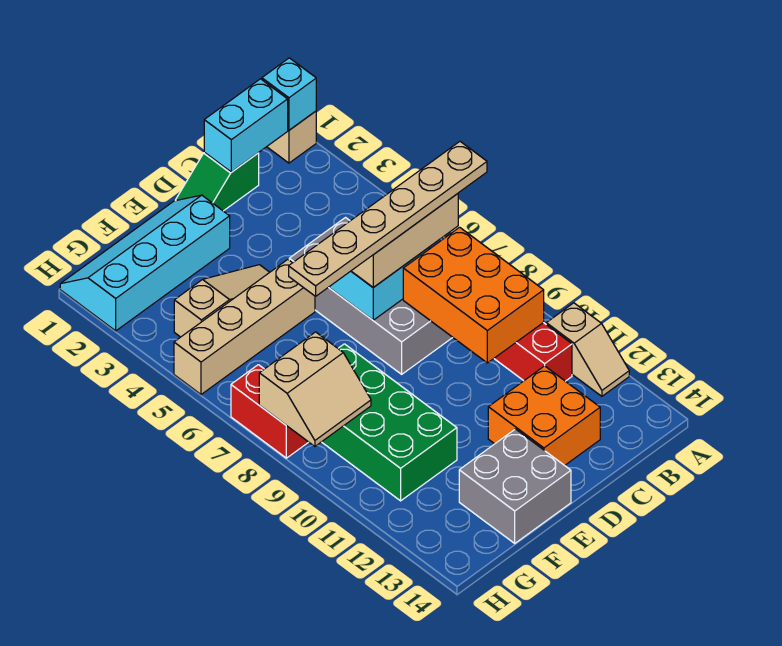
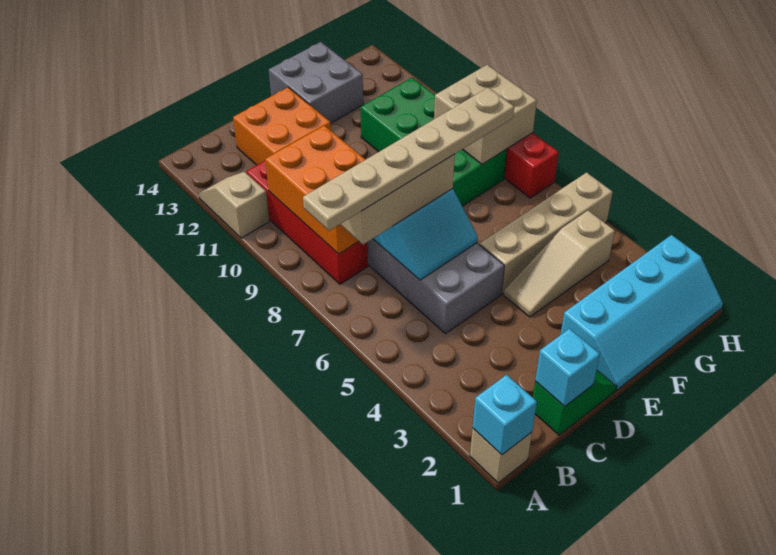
cyan 1x2 brick [204,79,288,172] -> cyan 1x1 brick [535,329,600,406]
tan 2x2 slope [259,332,371,446] -> tan 2x2 brick [434,65,537,164]

